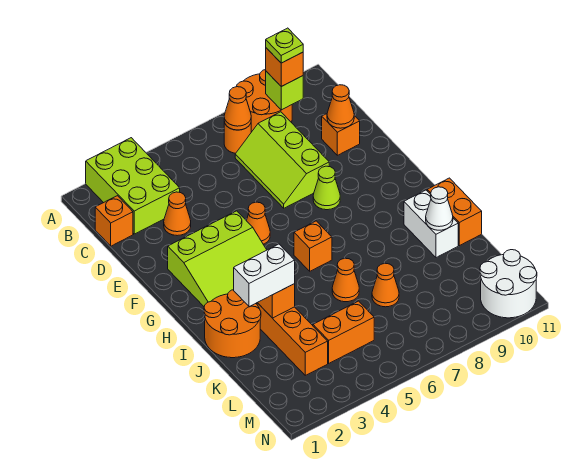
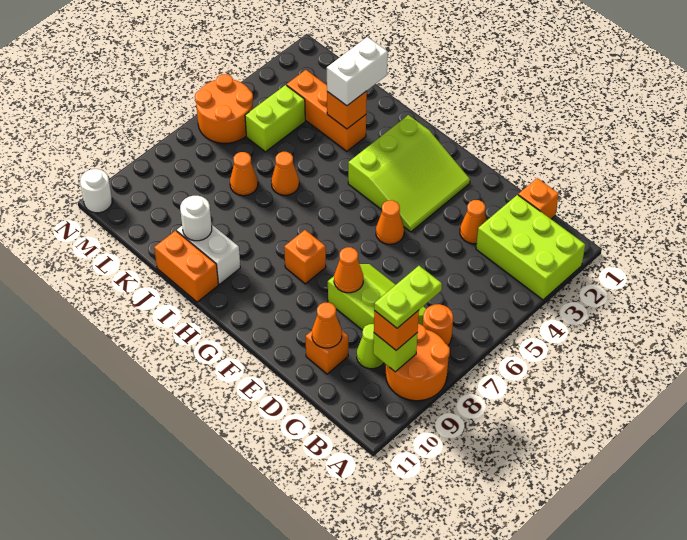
orange 1x1 cone [224,87,251,130] -> orange 1x1 cone moved to [334,247,363,293]
lime 1x1 plate [266,28,303,63] -> lime 1x2 plate [374,266,442,328]
lime 3x3 slope [168,211,266,306] -> lime 3x3 slope turned to [348,115,470,232]
lime 1x1 cone [313,166,340,210] -> lime 1x1 cone moved to [357,324,384,369]
orange 1x1 brick [294,221,332,271] -> orange 1x1 brick moved to [284,230,326,284]
orange 2x2 round brick [204,290,261,358] -> orange 2x2 round brick moved to [195,74,253,143]
white 1x1 cone [426,187,453,230] -> white 1x1 round brick [180,196,212,241]
orange 1x2 brick [313,301,374,363] -> lime 1x2 brick [245,85,305,152]
white 2x2 round brick [480,250,537,318] -> white 1x1 round brick [80,169,112,213]

